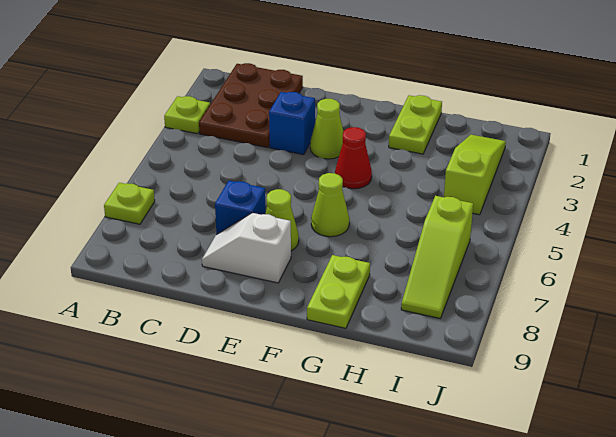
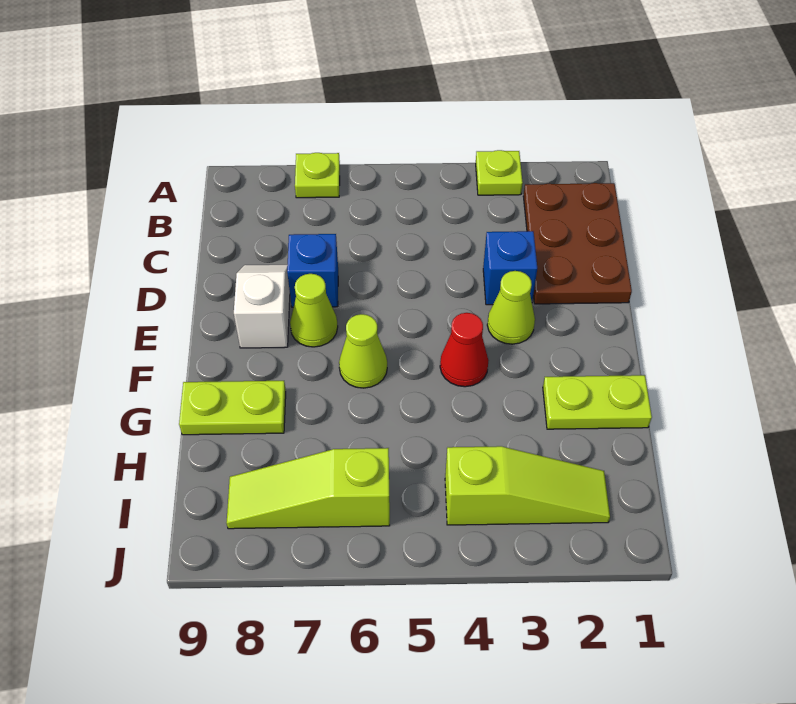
brown 2x3 plate [199,63,303,148] -> brown 2x3 plate turned to [523,183,632,304]

